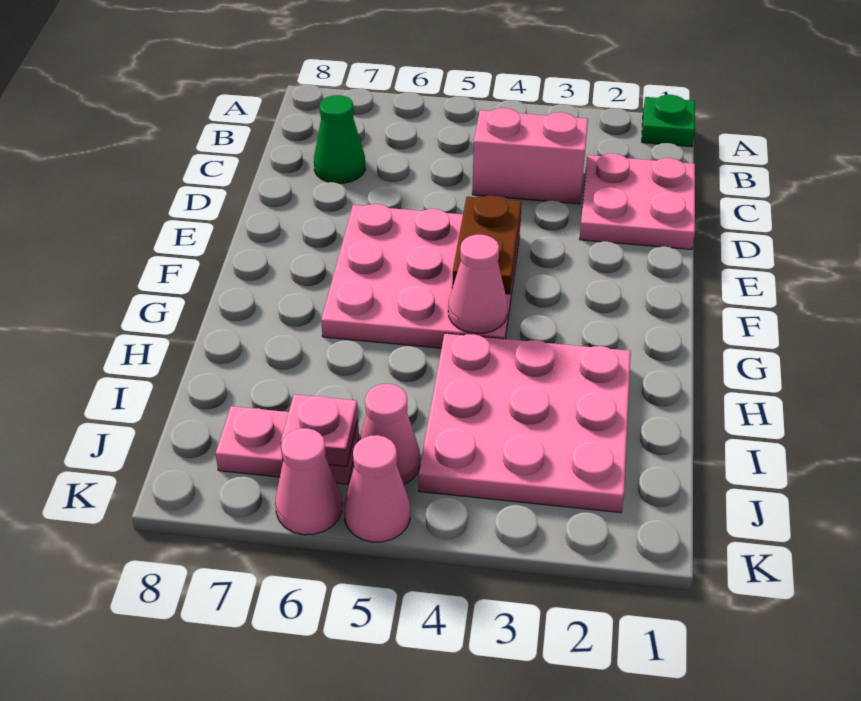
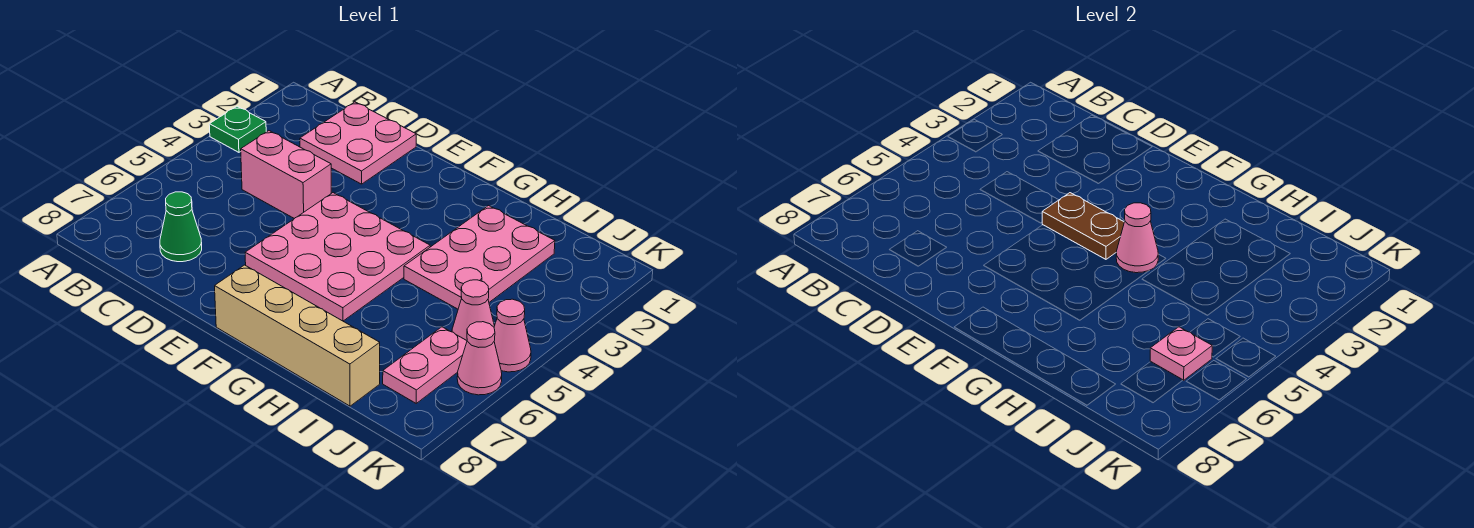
green 1x1 plate [642,95,695,147] -> green 1x1 plate moved to [209,106,266,152]
pink 1x2 brick [472,108,588,204] -> pink 1x2 brick turned to [241,131,331,219]
none -> tan 1x4 brick [215,265,380,406]
pink 3x3 plate [419,333,631,513] -> pink 2x3 plate [404,206,555,309]

